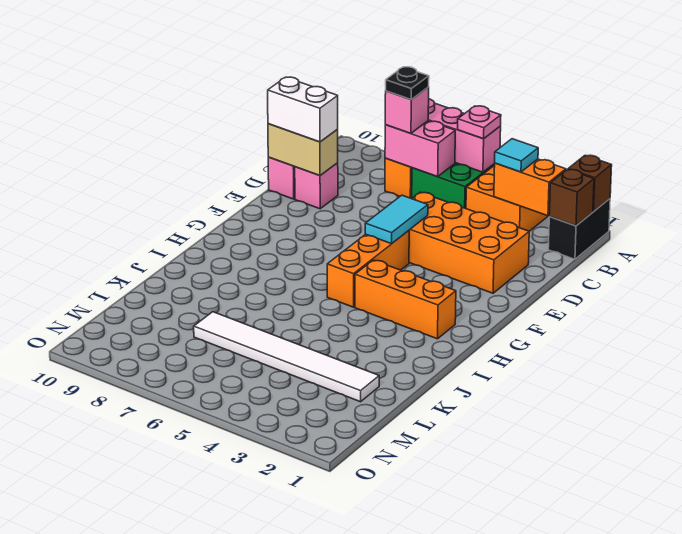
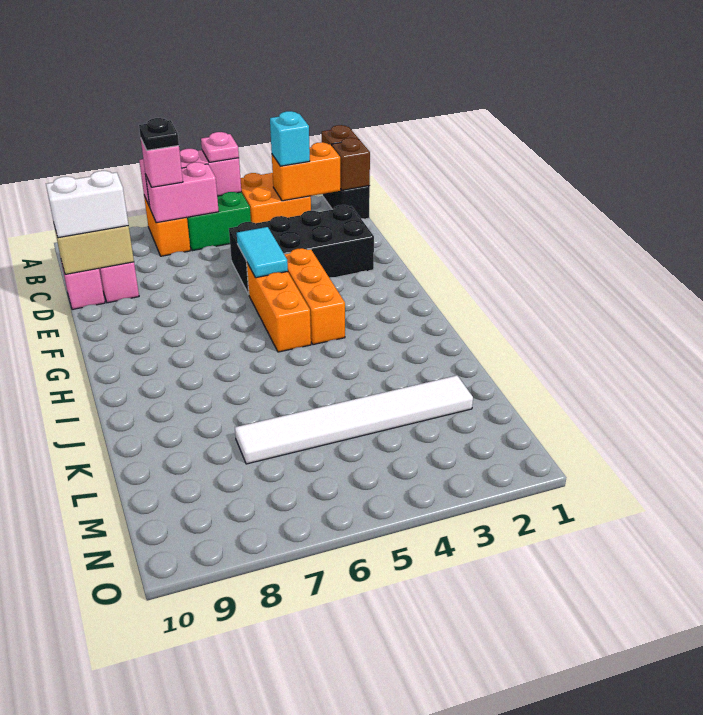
cyan 1x1 tile [495,139,538,172] -> cyan 1x1 brick [270,111,310,166]
orange 2x4 brick [409,192,529,293] -> black 2x4 brick [229,205,374,294]
orange 1x3 brick [355,260,456,339] -> orange 1x3 brick turned to [284,248,345,345]

